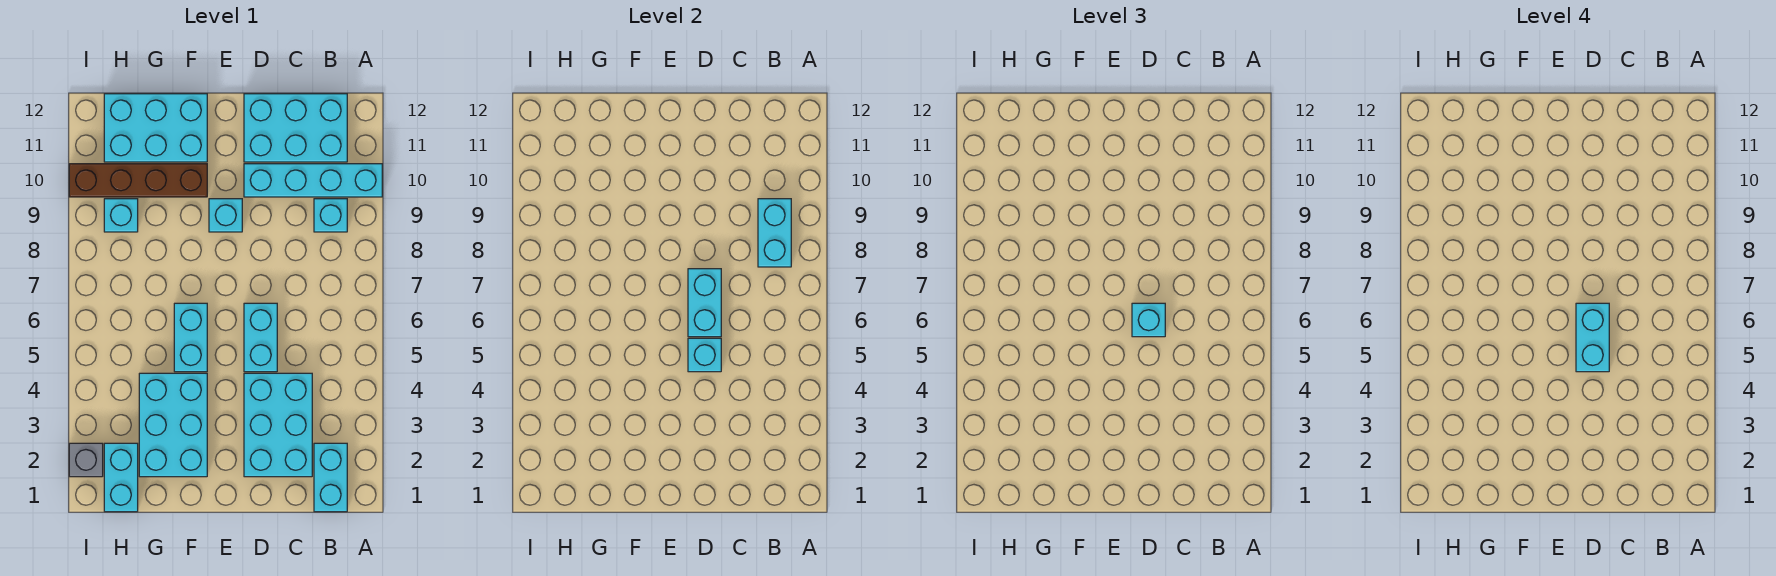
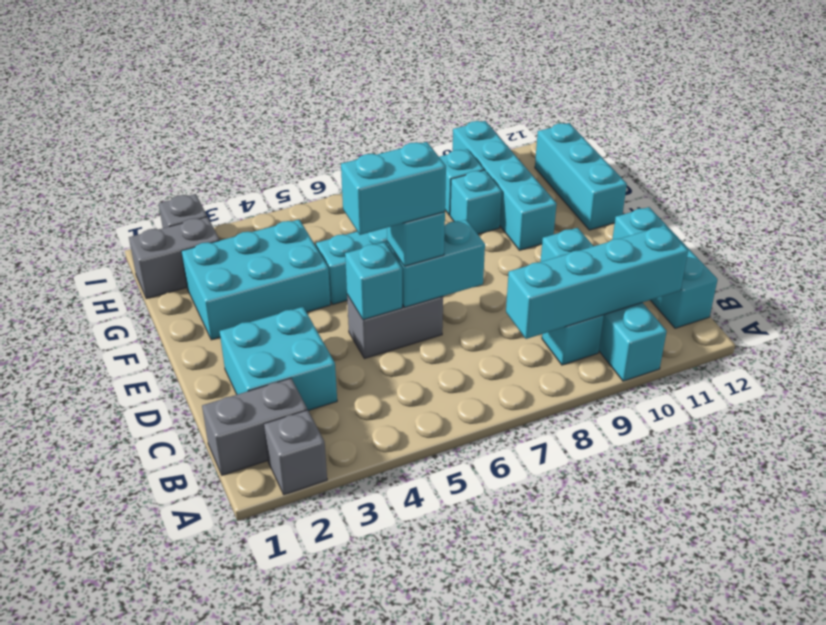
none -> grey 1x1 brick [264,410,327,495]
cyan 1x2 brick [314,443,347,512] -> grey 1x2 brick [202,378,307,475]
cyan 1x2 brick [758,199,791,267] -> cyan 1x4 brick [506,225,688,339]
cyan 2x3 brick [244,94,347,162] -> cyan 1x3 brick [612,207,718,328]
cyan 2x3 brick [244,373,312,477] -> cyan 2x2 brick [220,307,337,411]
cyan 1x2 brick [244,303,277,372] -> grey 1x2 brick [347,295,443,359]
cyan 1x1 brick [209,199,242,232] -> cyan 1x1 brick moved to [450,170,502,234]
brown 1x4 brick [69,164,207,197] -> cyan 1x4 brick [453,121,557,250]
cyan 2x3 brick [104,94,207,162] -> cyan 1x3 brick [535,123,627,230]
cyan 1x2 brick [104,443,138,512] -> grey 1x2 brick [129,217,220,299]

